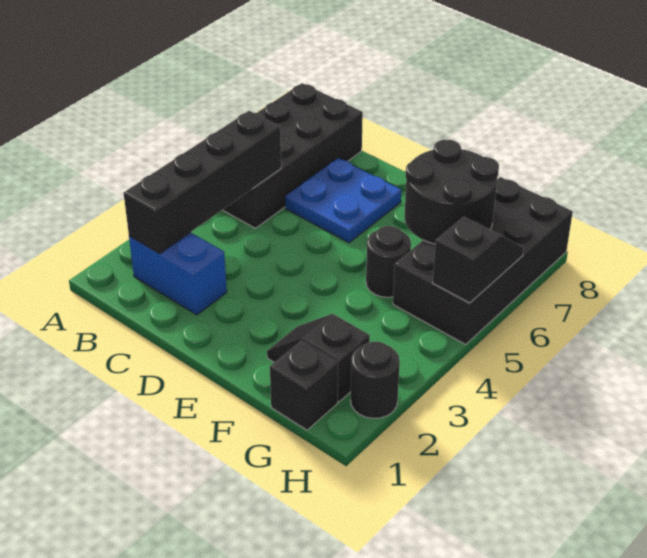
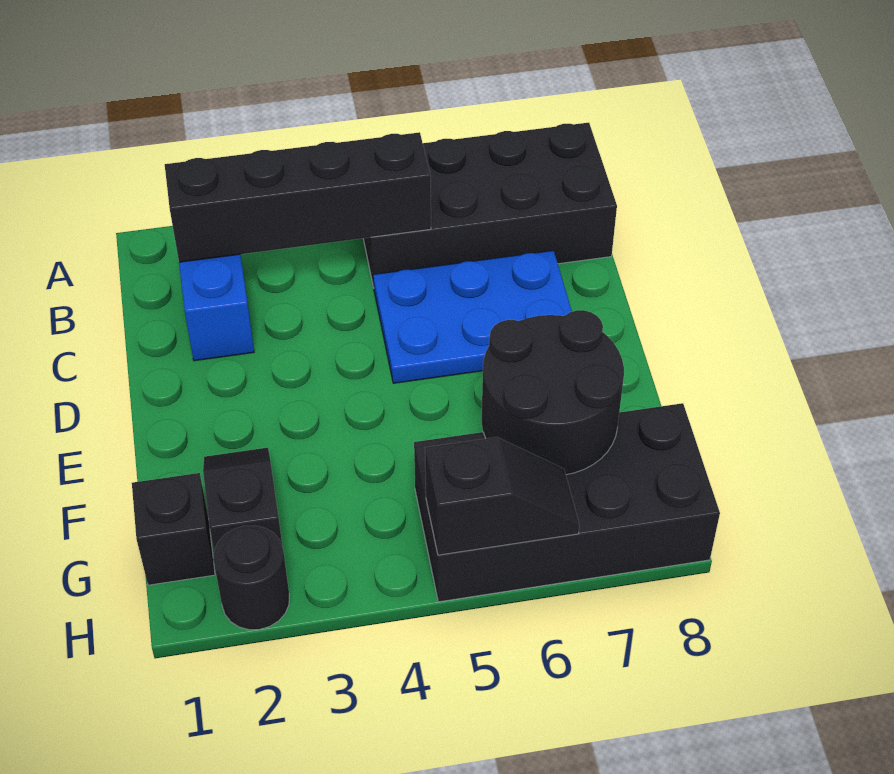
blue 2x2 plate [285,158,401,243] -> blue 2x3 plate [373,250,572,383]
black 1x1 round brick [366,226,411,297] -> none

